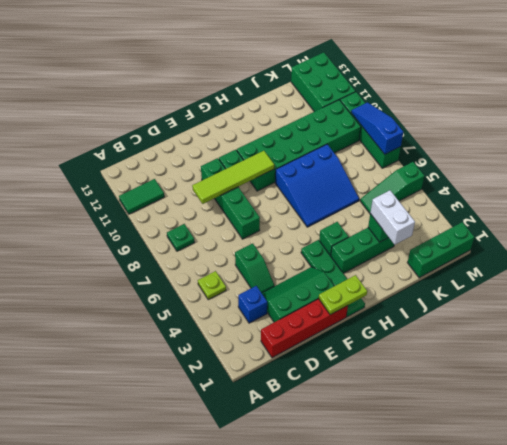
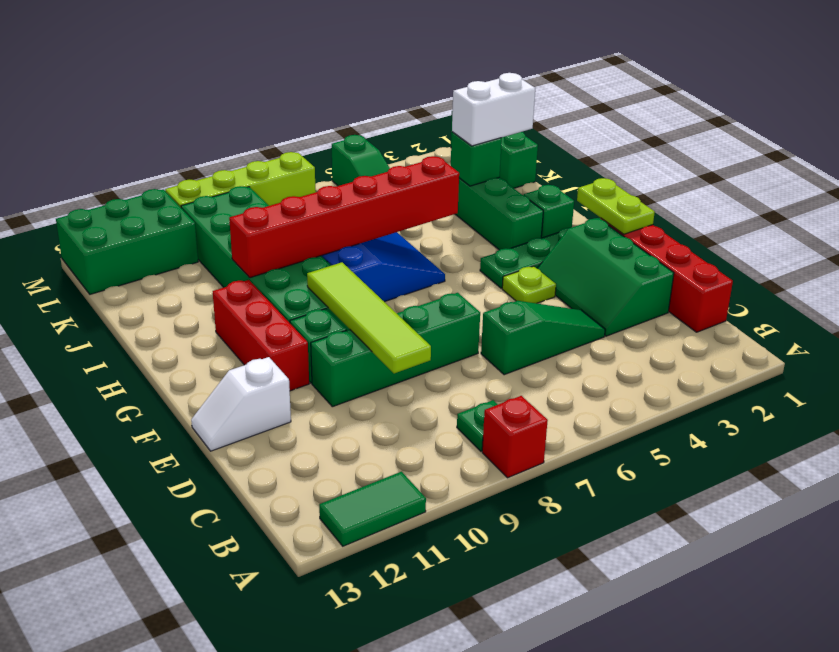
none -> red 1x1 brick [482,396,548,478]
green 1x2 tile [119,179,164,214] -> green 1x2 tile turned to [319,472,426,546]
lime 1x1 plate [198,271,226,300] -> lime 1x1 plate moved to [502,266,556,303]
blue 1x1 brick [238,286,267,323] -> none
green 1x2 slope [235,243,274,293] -> green 1x3 slope [481,301,605,375]
none -> white 1x2 slope [191,357,291,451]
none -> red 1x3 brick [213,280,309,391]
green 1x1 brick [319,222,349,256] -> green 1x1 brick moved to [524,185,574,238]
none -> red 1x6 brick [229,156,459,278]
green 1x4 brick [340,92,401,168] -> lime 1x4 brick [165,152,316,207]
blue 1x3 slope [351,102,403,154] -> none

